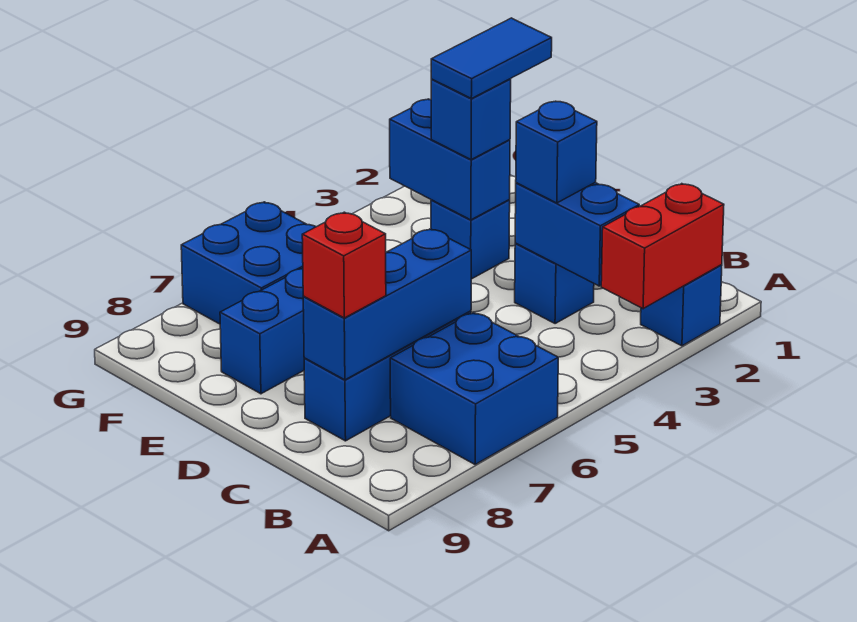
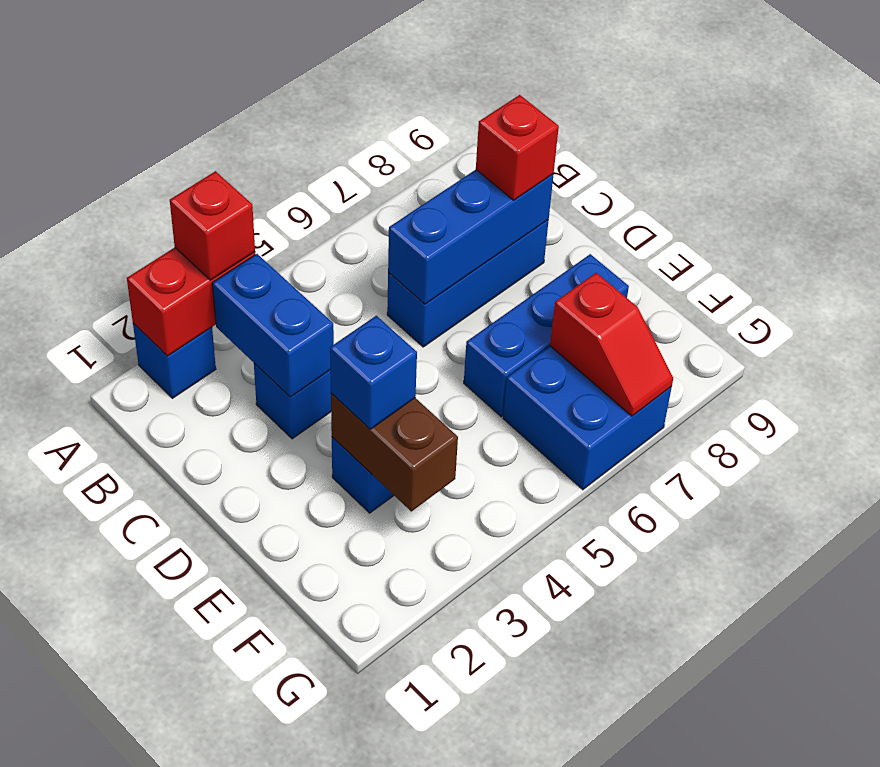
none -> red 1x1 brick [170,171,255,280]
blue 2x2 brick [390,312,558,464] -> none
blue 1x1 brick [516,101,597,203] -> none
blue 1x2 tile [431,18,552,99] -> none
blue 1x2 brick [390,99,510,220] -> brown 1x2 brick [331,393,458,511]
none -> red 1x2 slope [550,273,673,416]

